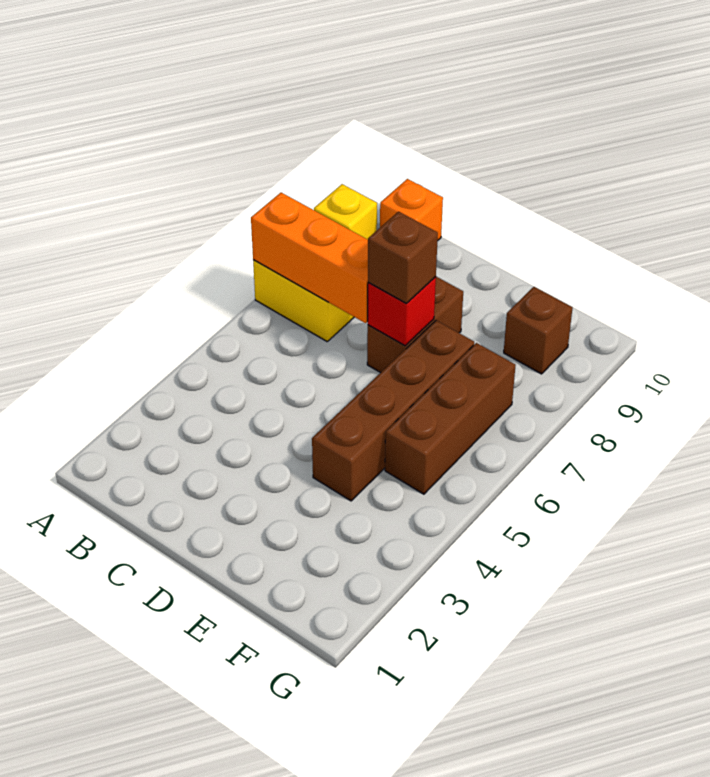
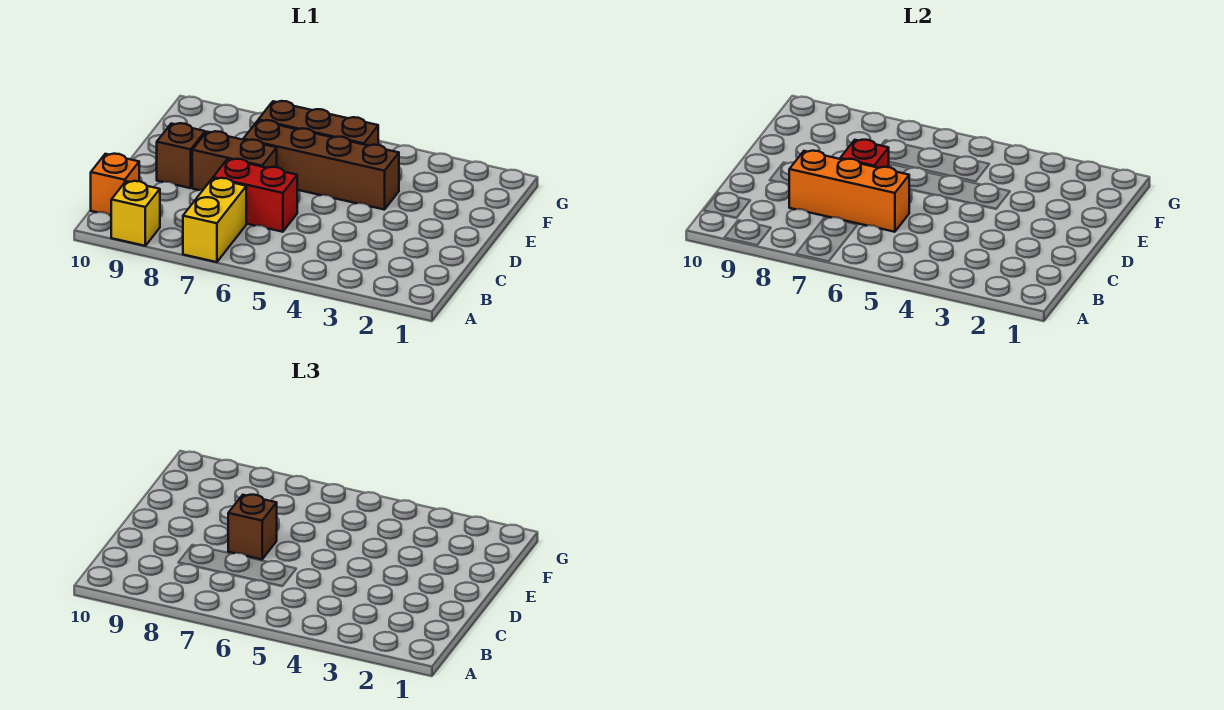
orange 1x3 brick [251,193,368,323] -> orange 1x3 brick turned to [789,151,910,232]
none -> red 1x2 brick [213,159,297,232]
brown 1x1 brick [504,287,573,374] -> brown 1x1 brick moved to [157,123,205,188]

